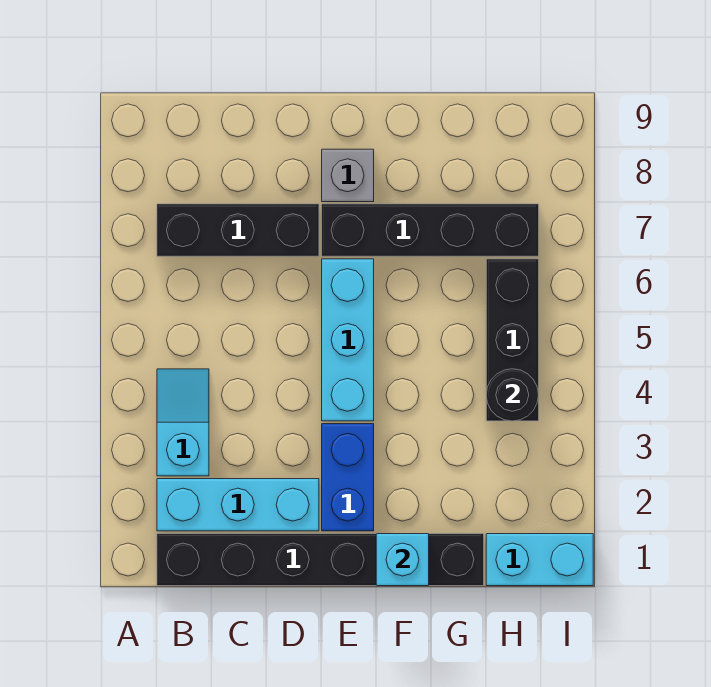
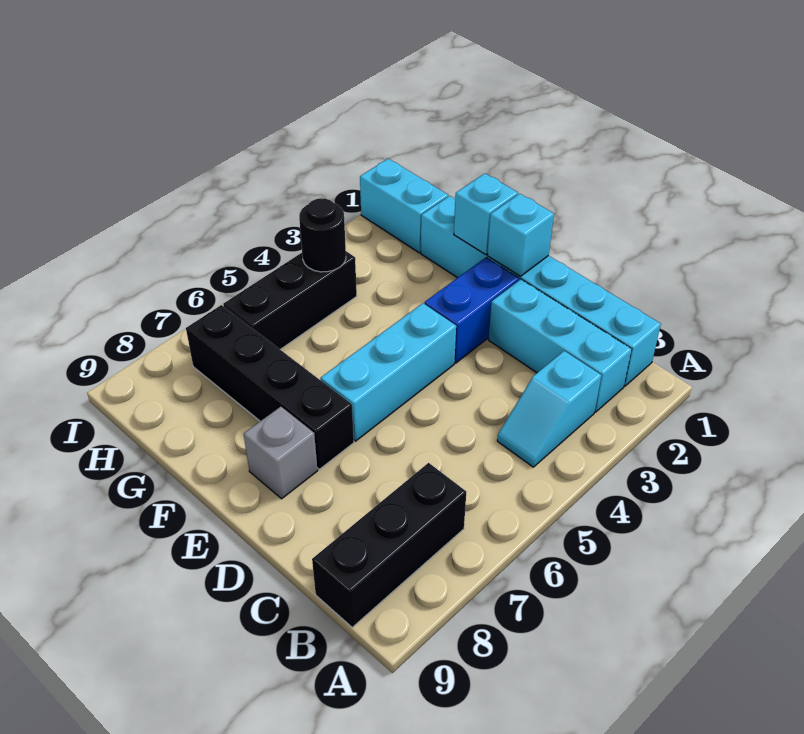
black 1x6 brick [157,534,484,586] -> cyan 1x6 brick [421,196,661,386]
black 1x3 brick [157,204,319,256] -> black 1x3 brick turned to [312,463,466,627]
none -> cyan 1x1 brick [487,194,554,276]

